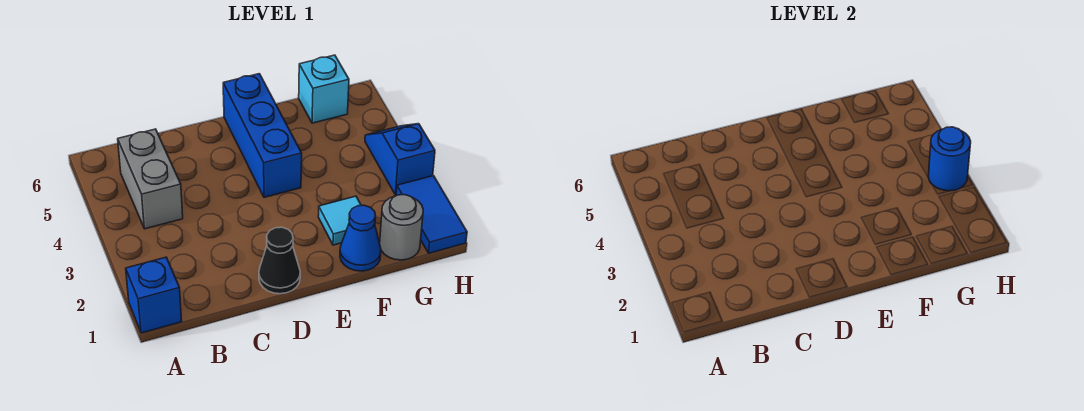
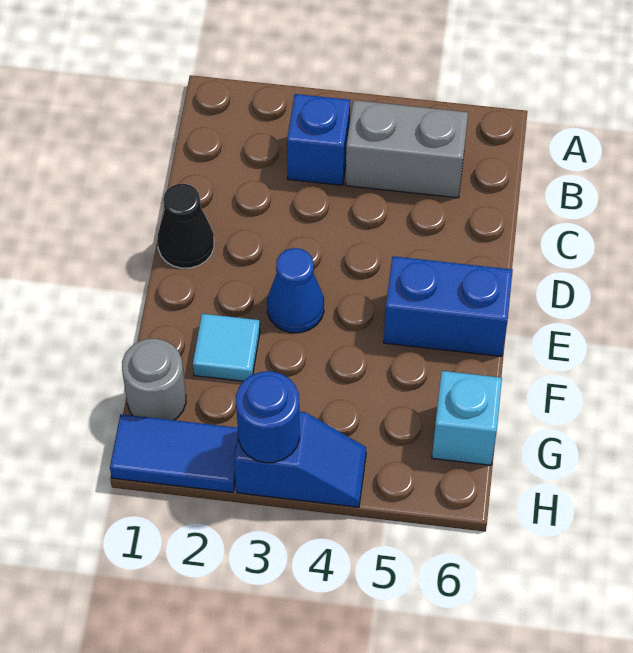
blue 1x1 brick [126,257,182,333] -> blue 1x1 brick moved to [287,94,350,185]
blue 1x3 brick [223,74,302,197] -> blue 1x2 brick [384,256,513,356]
blue 1x1 cone [340,205,381,271] -> blue 1x1 cone moved to [267,248,324,333]

